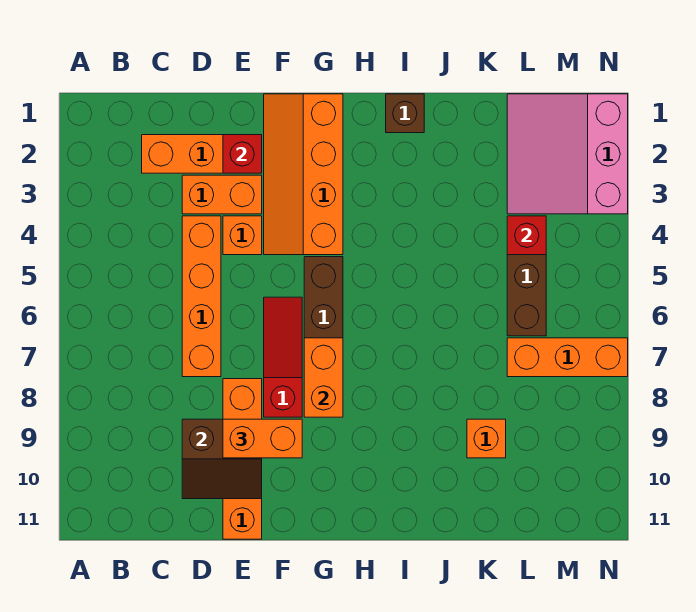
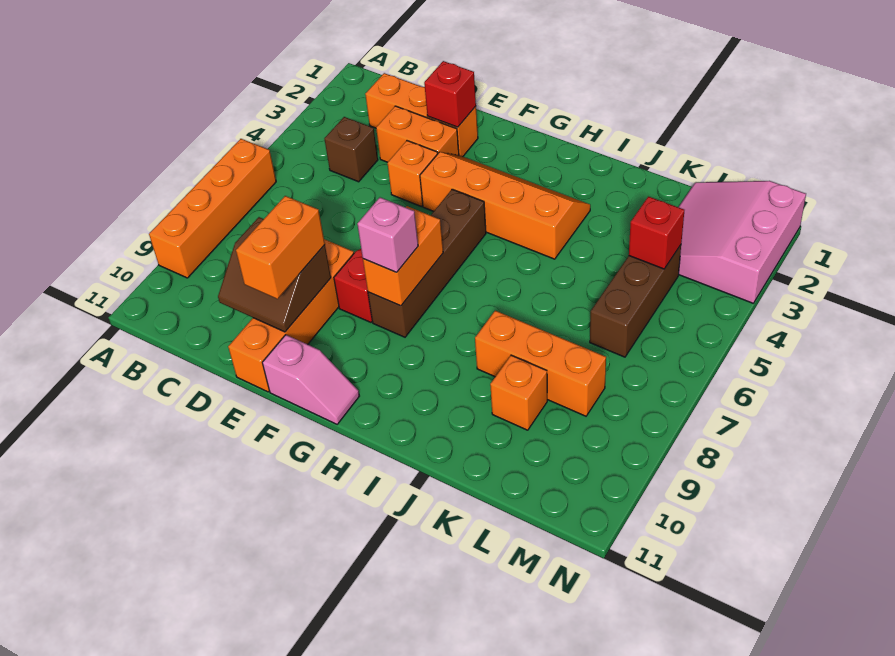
orange 1x4 brick [182,216,221,377] -> orange 1x4 brick moved to [149,139,276,278]
orange 1x2 brick [223,419,302,458] -> orange 1x2 brick turned to [236,196,325,299]
orange 2x4 slope [264,94,343,255] -> orange 2x4 slope turned to [420,152,590,259]
none -> pink 1x2 slope [262,335,359,424]
none -> pink 1x1 brick [357,197,418,272]
brown 1x1 brick [386,94,424,133] -> brown 1x1 brick moved to [324,117,378,182]
orange 1x3 brick [507,338,628,377] -> orange 1x3 brick moved to [475,311,606,416]

